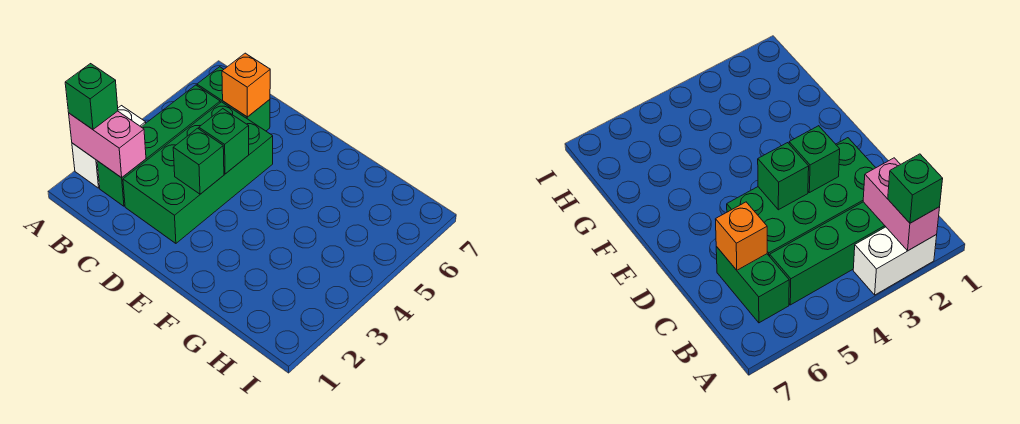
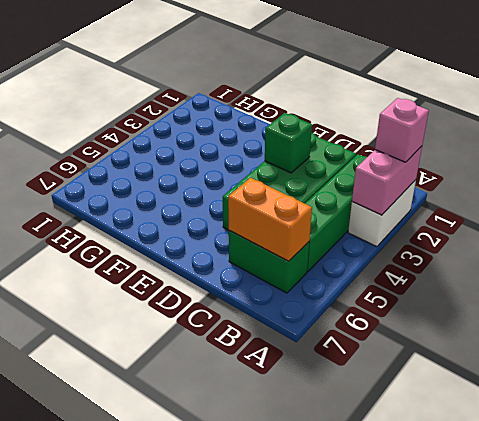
pink 1x2 brick [69,111,146,178] -> pink 1x2 brick turned to [352,146,422,215]
green 1x1 brick [65,64,118,129] -> pink 1x1 brick [375,98,429,162]
orange 1x1 brick [222,53,270,117] -> orange 1x2 brick [228,178,312,261]
green 1x1 brick [199,109,249,174] -> none

